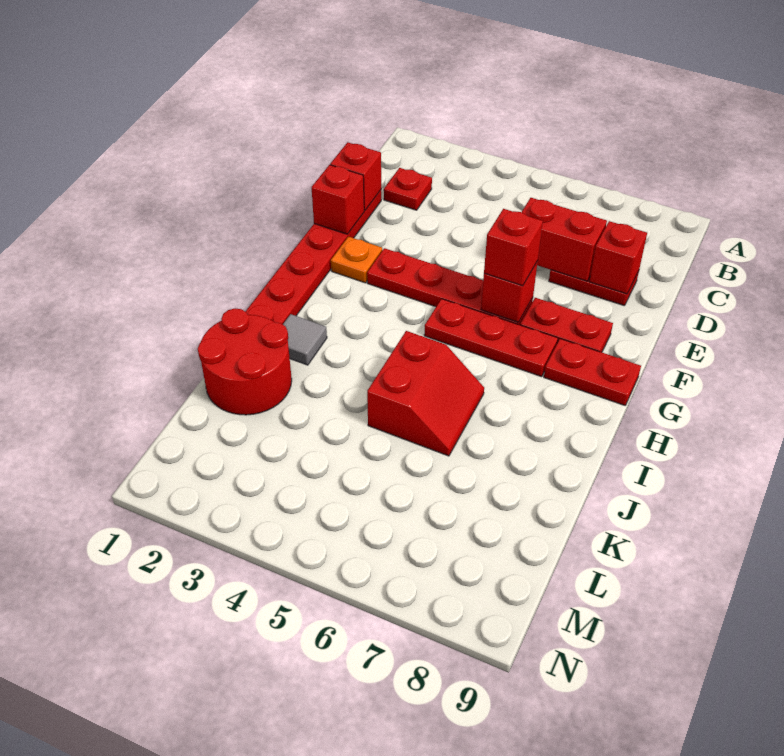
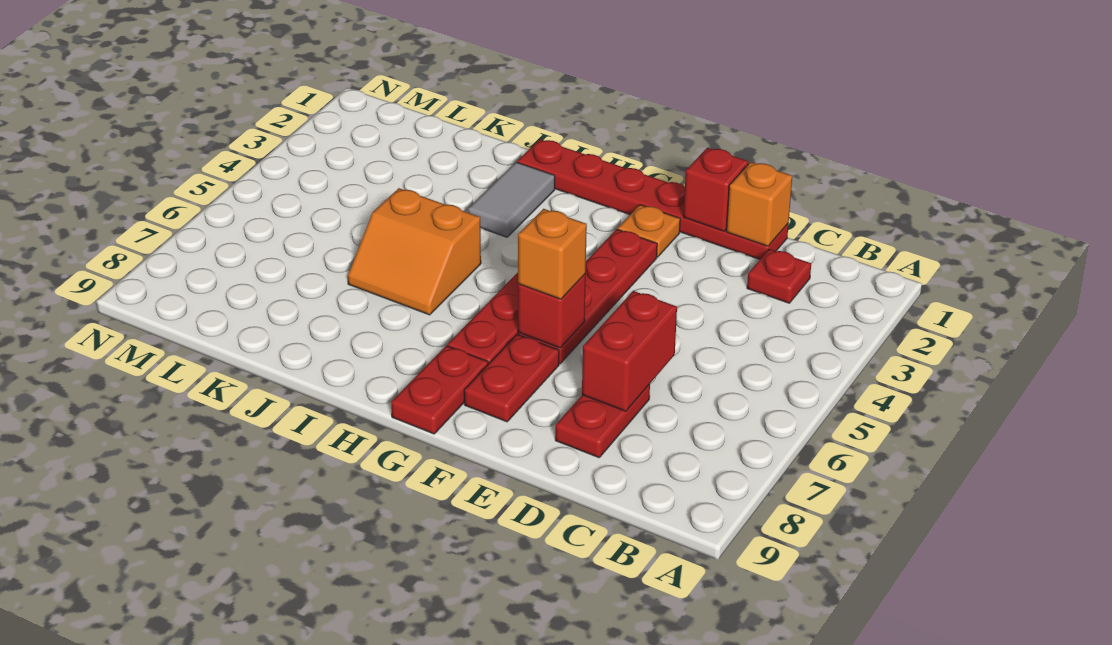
red 1x1 brick [330,142,381,210] -> orange 1x1 brick [727,162,792,246]
red 1x1 brick [589,221,647,294] -> none
red 1x1 brick [484,209,543,286] -> orange 1x1 brick [518,209,587,299]
grey 1x1 tile [283,314,327,365] -> grey 1x2 tile [468,162,555,237]
red 2x2 slope [367,331,484,456] -> orange 2x2 slope [348,188,481,315]
red 2x2 round brick [198,308,292,415] -> none

